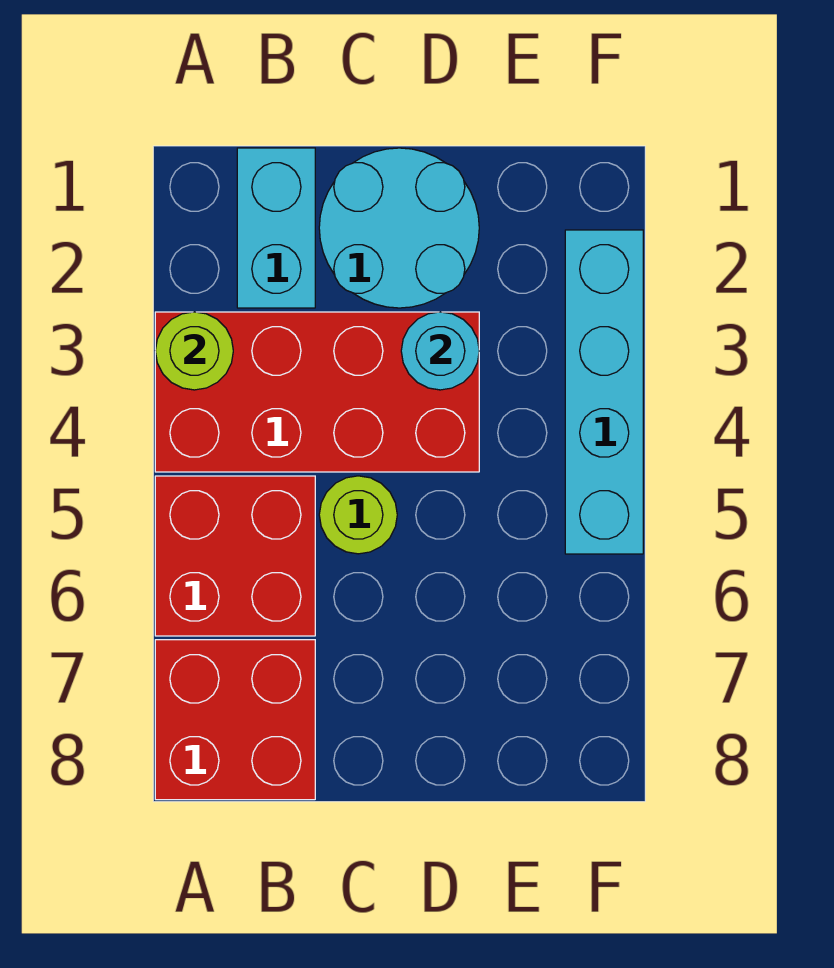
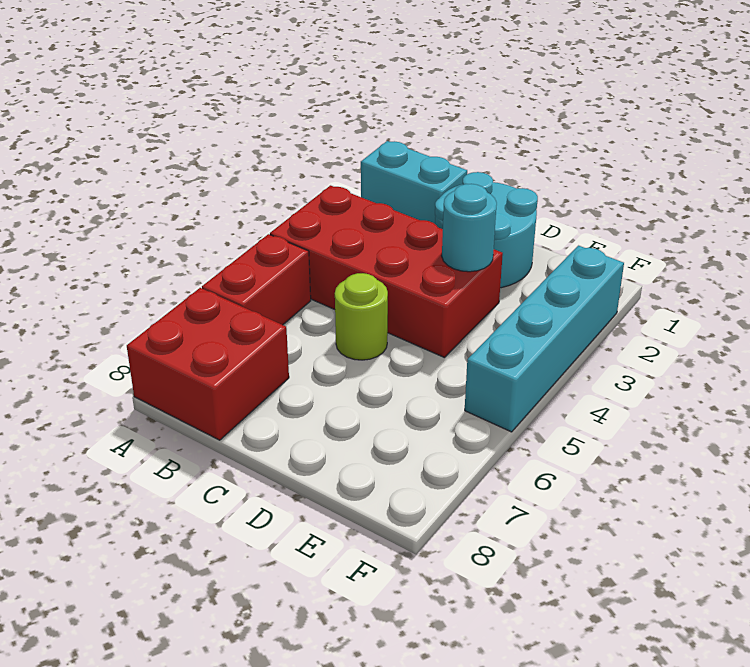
lime 1x1 round brick [155,312,233,390] -> none
red 2x2 brick [155,476,315,636] -> red 1x2 brick [202,234,311,325]
cyan 1x2 brick [237,148,315,308] -> cyan 1x2 brick turned to [361,141,467,224]

